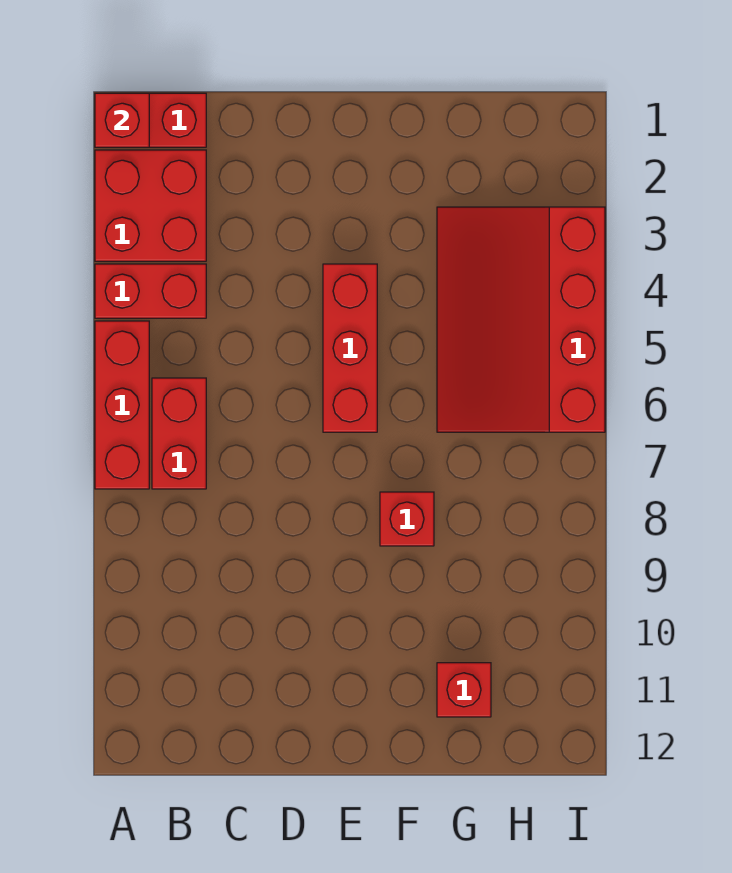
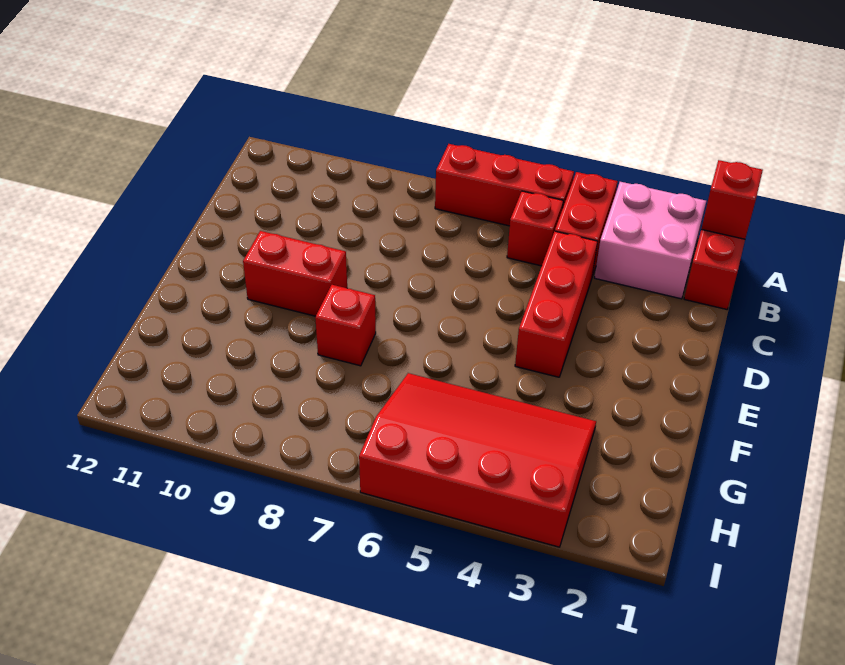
red 2x2 brick [95,150,206,261] -> pink 2x2 brick [595,182,706,299]
red 1x2 brick [152,378,206,489] -> red 1x2 brick moved to [243,231,347,316]
red 1x3 brick [323,264,377,432] -> red 1x3 brick turned to [515,231,598,377]
red 1x1 brick [437,663,491,717] -> red 1x1 brick moved to [507,191,563,266]

